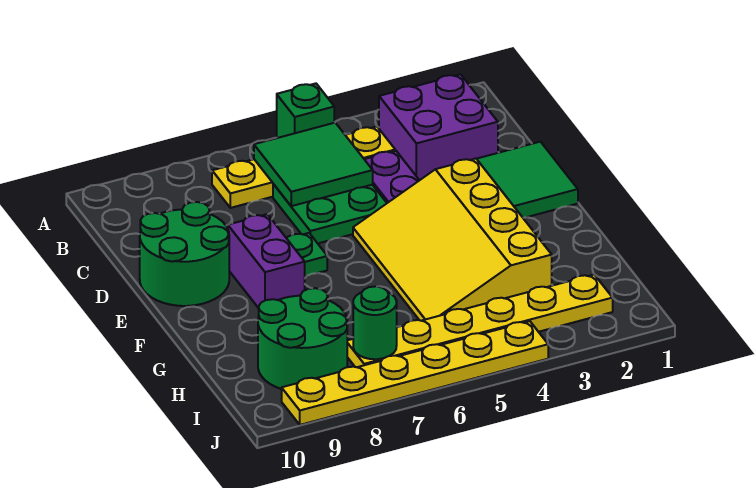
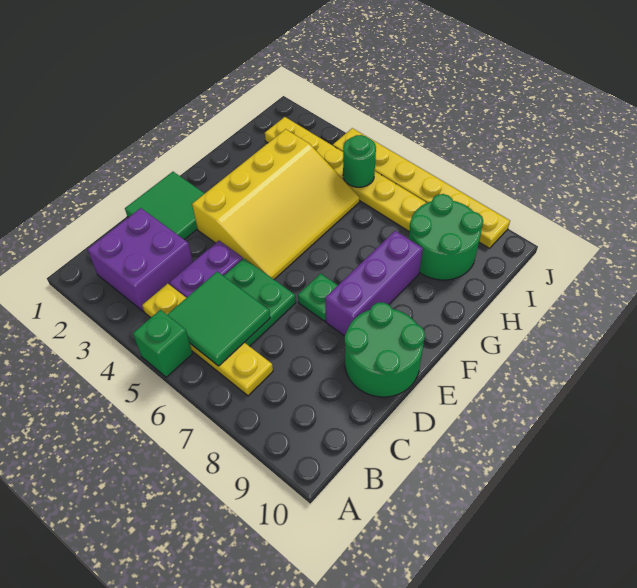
purple 1x2 brick [228,214,305,308] -> purple 1x3 brick [325,231,423,336]
green 1x1 round brick [353,286,397,359] -> green 1x1 round brick moved to [343,135,376,187]

